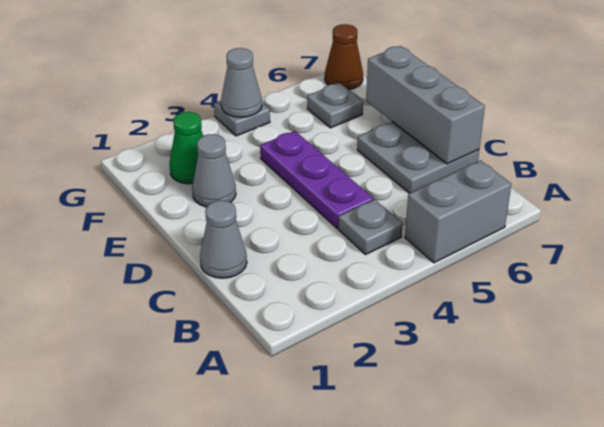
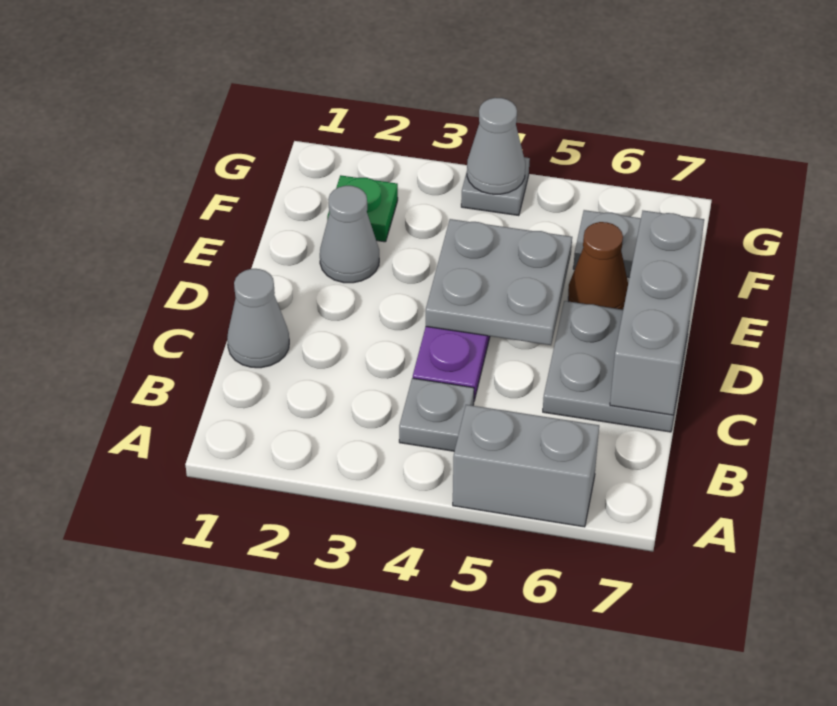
none -> grey 2x2 plate [426,219,572,345]
green 1x1 cone [169,112,203,184] -> green 1x1 plate [327,175,398,242]
brown 1x1 cone [325,24,363,90] -> brown 1x1 cone moved to [568,222,628,309]

